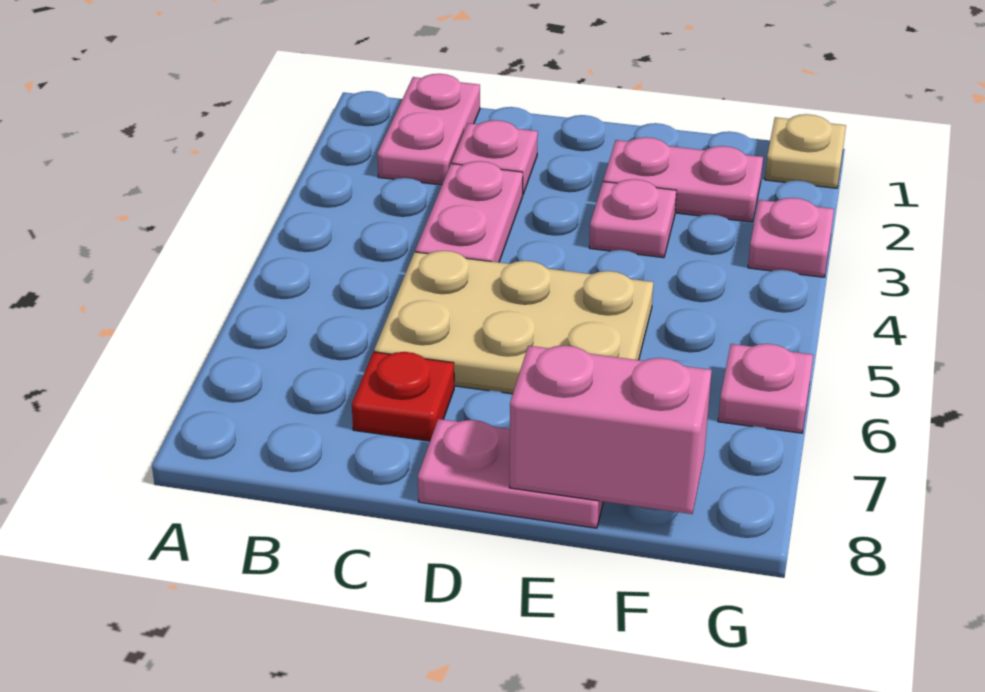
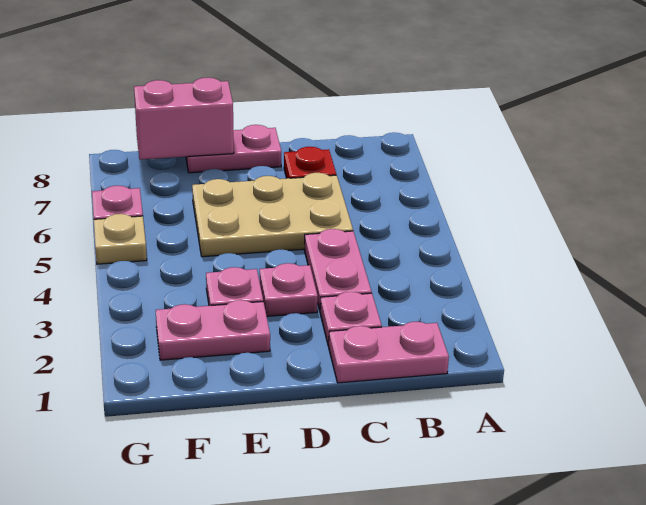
pink 1x2 plate [377,74,480,185] -> pink 1x2 plate turned to [329,322,449,383]
tan 1x1 plate [765,114,846,188] -> tan 1x1 plate moved to [94,214,147,264]
pink 1x1 plate [748,198,834,277] -> pink 1x1 plate moved to [260,263,318,316]

